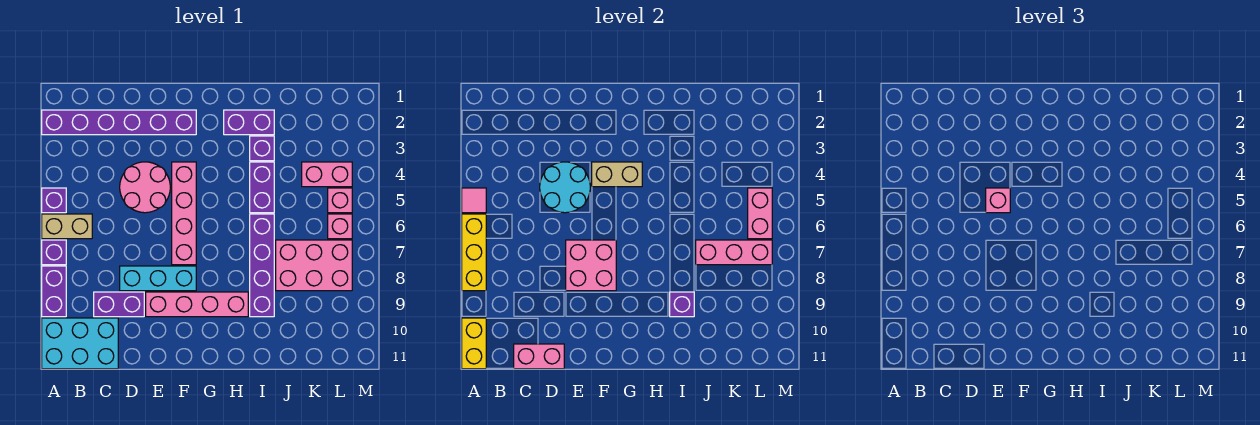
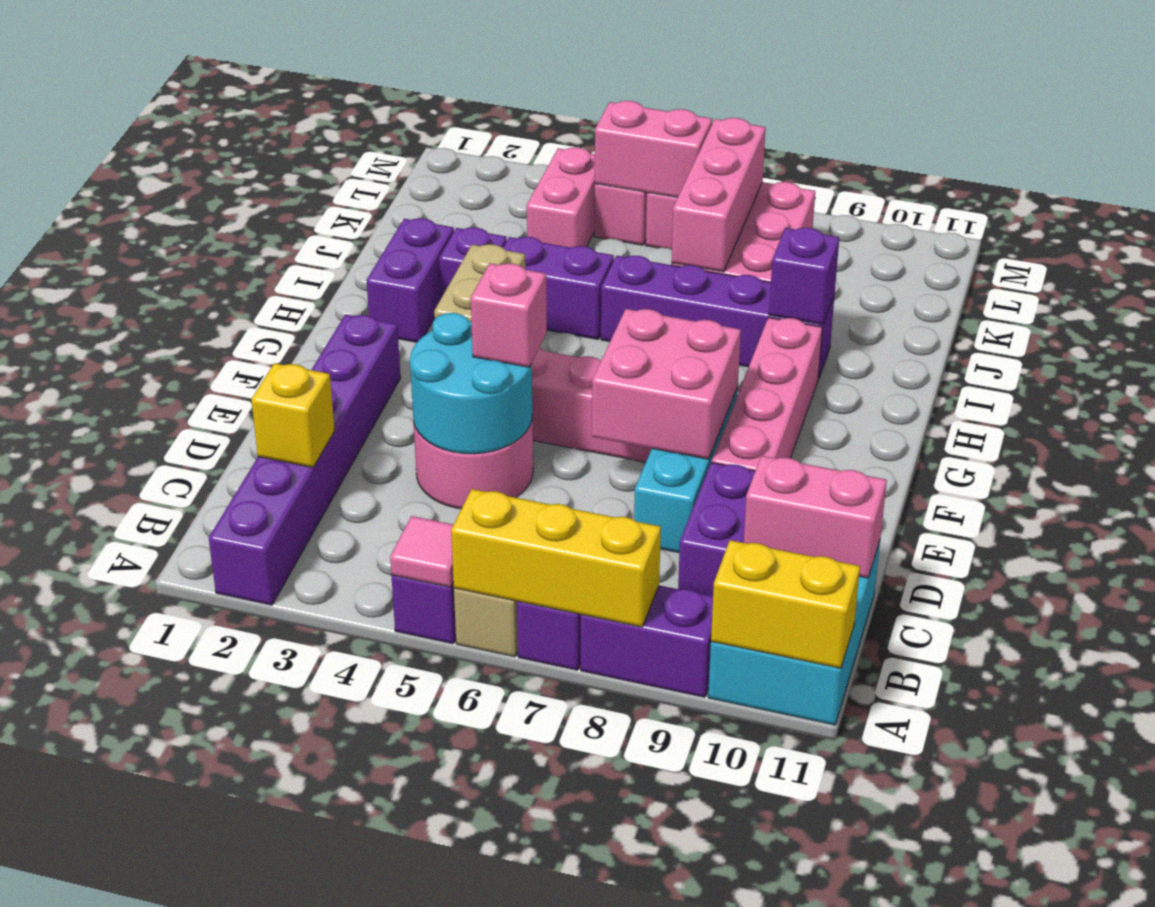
none -> yellow 1x1 brick [251,363,335,467]
pink 1x2 brick [514,344,564,369] -> pink 1x2 brick turned to [744,456,887,578]

